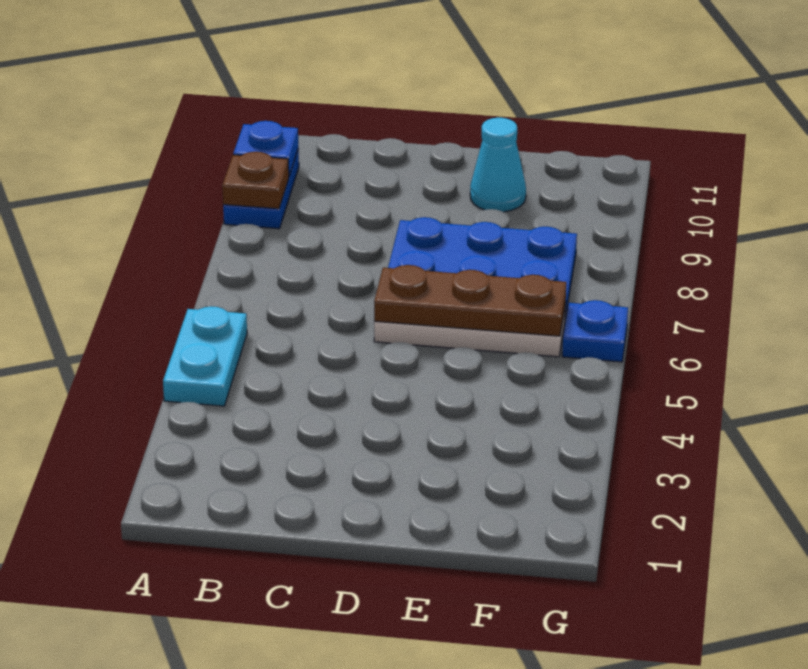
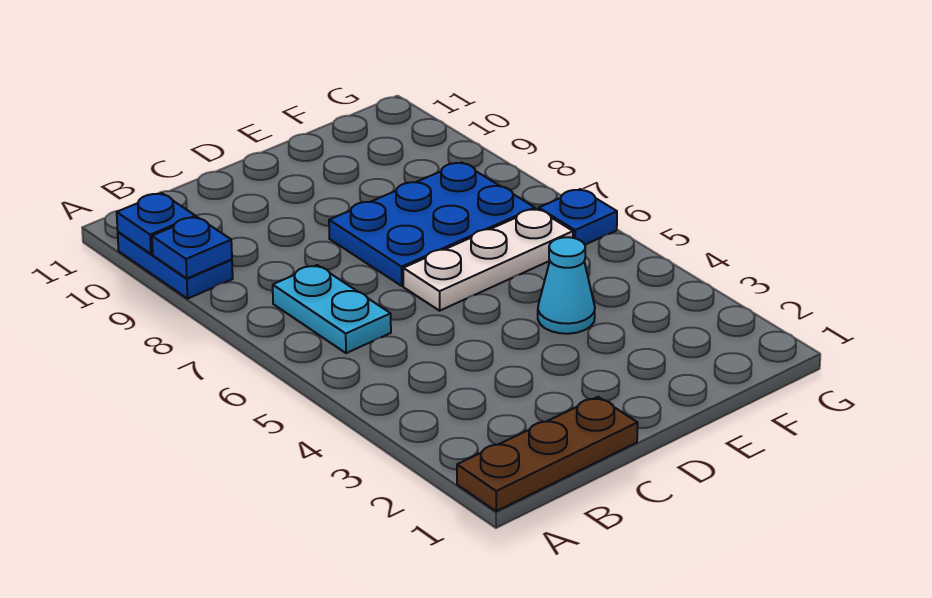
cyan 1x2 plate [163,306,247,406] -> cyan 1x2 plate moved to [273,265,391,353]
brown 1x1 plate [222,152,289,209] -> blue 1x1 plate [152,217,232,278]
brown 1x3 plate [374,265,566,336] -> brown 1x3 plate moved to [457,397,638,511]
cyan 1x1 cone [470,118,526,212] -> cyan 1x1 cone moved to [538,237,595,334]

